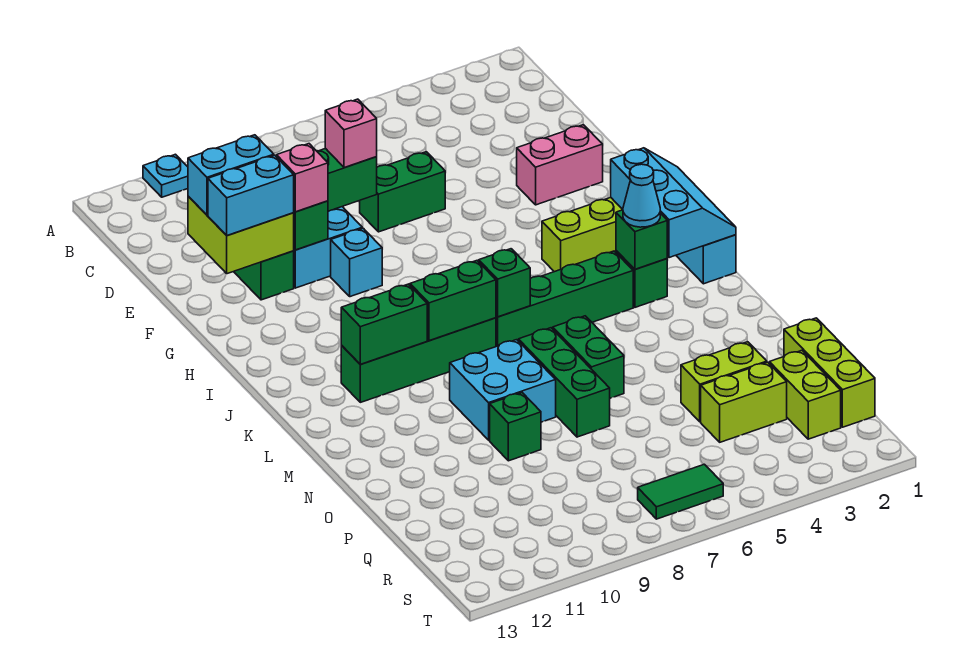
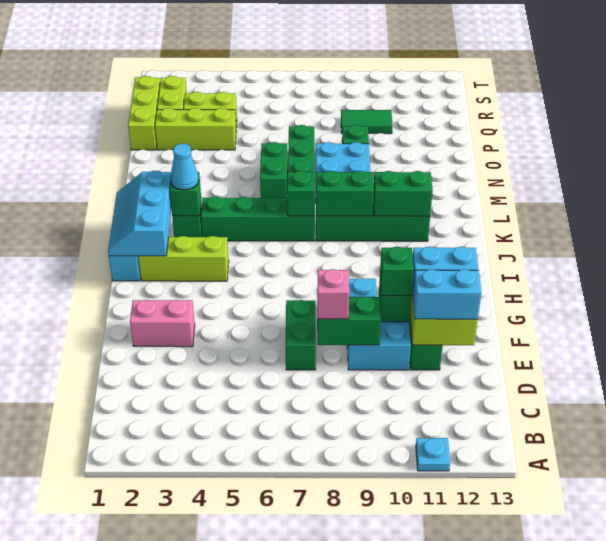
green 1x2 brick [360,152,445,232] -> green 1x2 brick turned to [286,300,316,370]
pink 1x1 brick [276,144,328,212] -> green 1x1 brick [380,247,414,296]
lime 1x2 brick [681,342,767,422] -> lime 1x3 brick [155,108,236,150]
green 1x2 tile [638,464,723,519] -> green 1x2 tile moved to [341,110,393,134]

